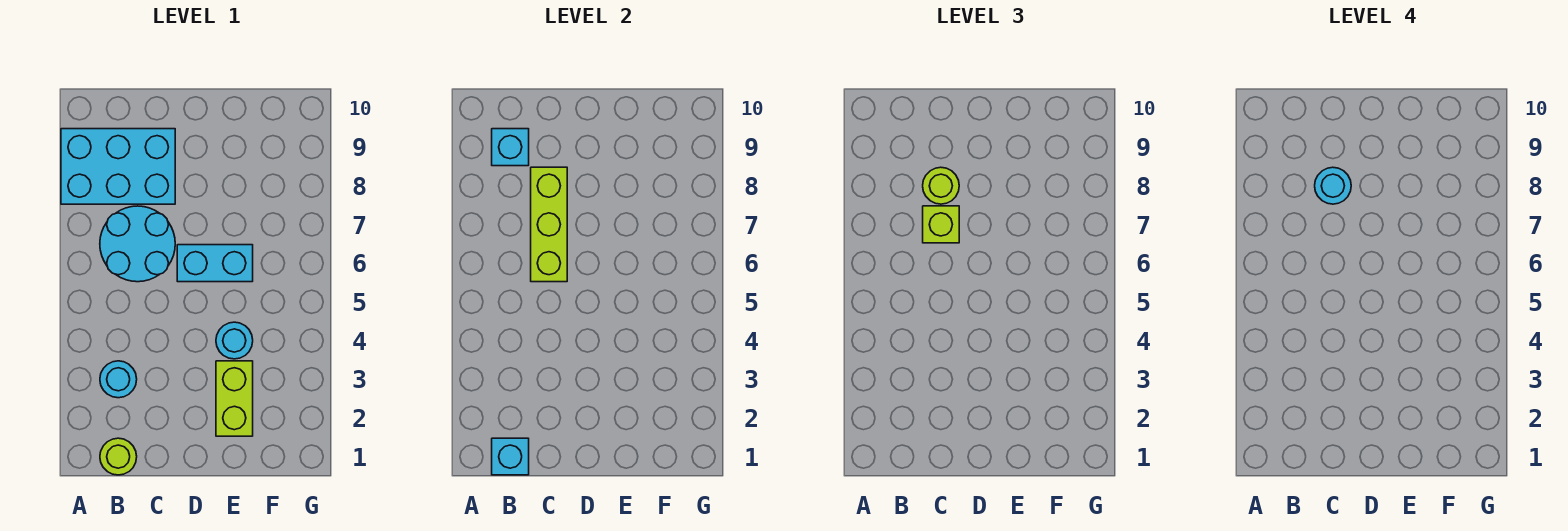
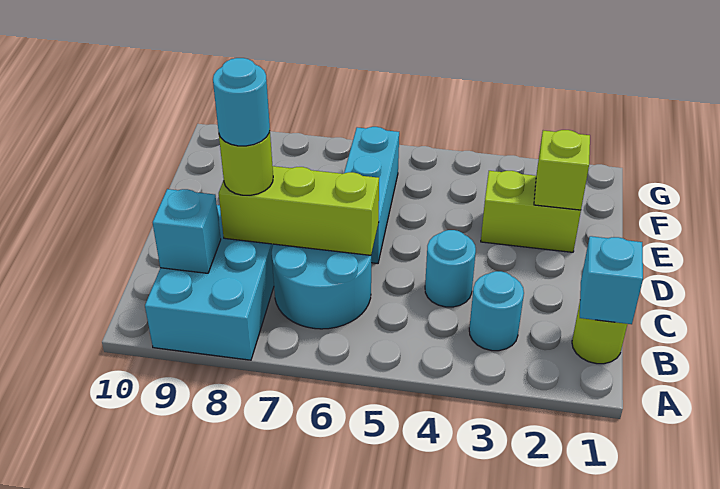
lime 1x1 brick [923,206,959,243] -> lime 1x1 brick moved to [534,130,590,210]
cyan 1x2 brick [177,245,253,282] -> cyan 1x3 brick [344,127,399,263]
cyan 1x1 round brick [216,322,253,359] -> cyan 1x1 round brick moved to [425,230,476,307]

